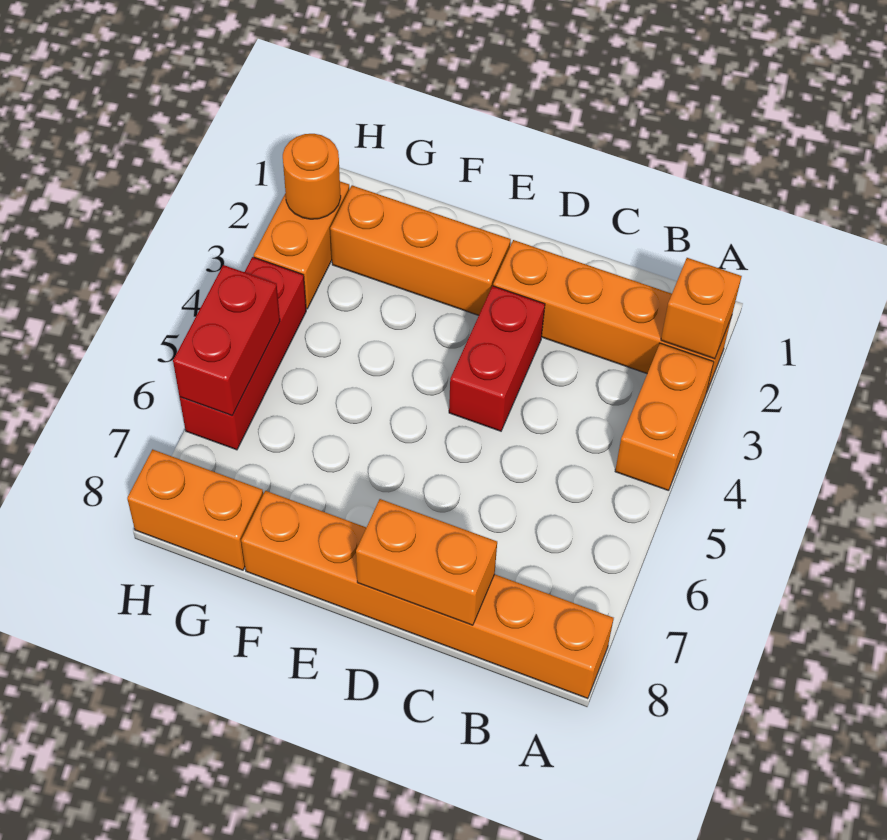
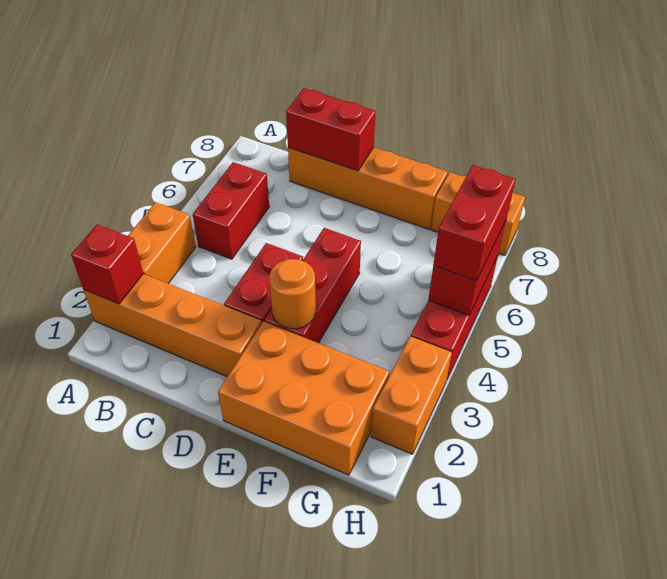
orange 1x1 brick [661,258,742,359] -> red 1x1 brick [71,224,143,304]
orange 1x6 brick [241,491,614,699] -> orange 1x4 brick [288,147,448,229]
none -> red 1x2 brick [193,162,269,259]
orange 1x2 brick [356,499,497,625] -> red 1x2 brick [286,88,376,171]
orange 1x3 brick [330,185,511,315] -> orange 2x3 brick [218,322,389,475]
none -> red 1x3 brick [264,228,361,343]
orange 1x1 round brick [283,134,341,219] -> orange 1x1 round brick moved to [269,259,316,329]
none -> red 1x2 brick [433,165,516,281]

